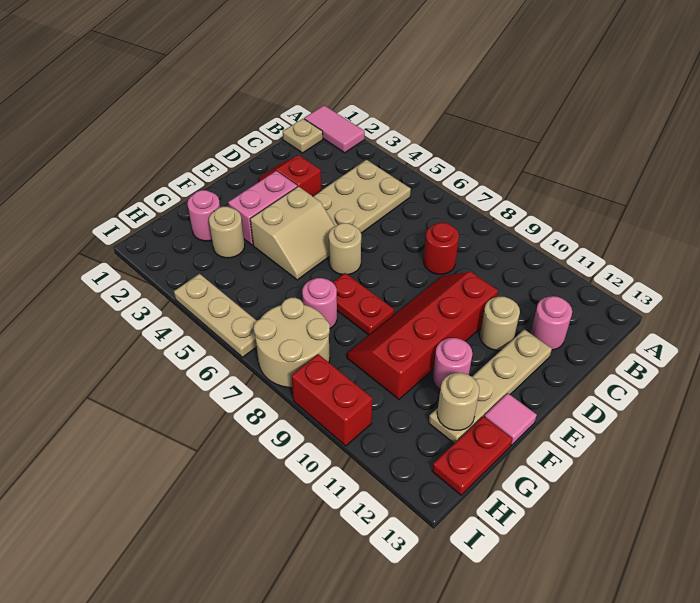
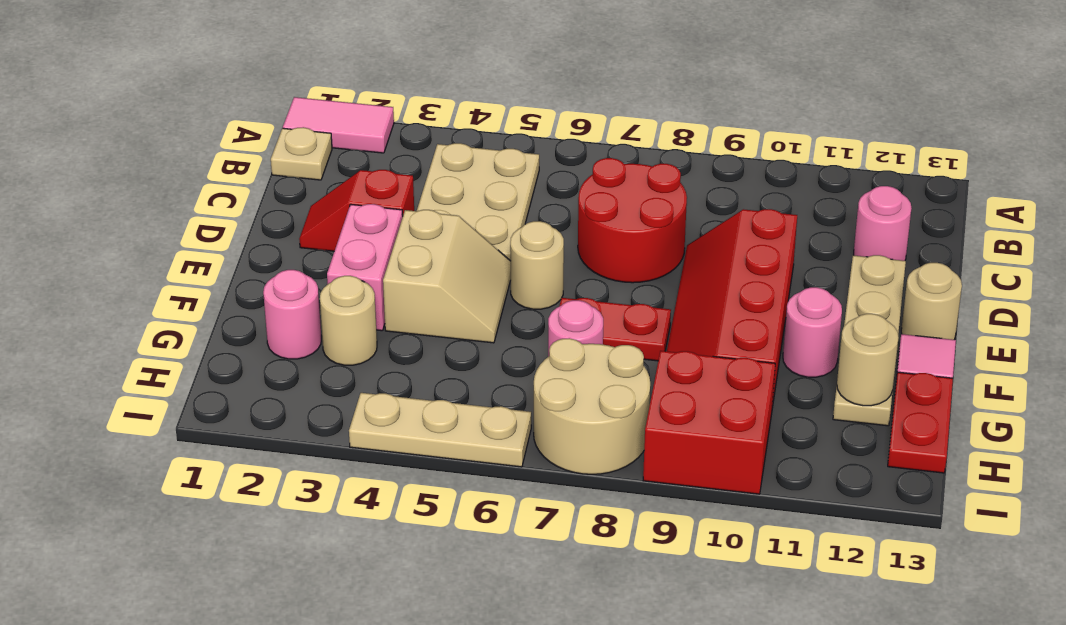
red 1x1 round brick [424,223,459,274] -> red 2x2 round brick [578,158,687,283]
tan 1x1 round brick [480,296,520,350] -> tan 1x1 round brick moved to [901,263,962,340]
red 1x2 brick [292,354,372,446] -> red 2x2 brick [643,351,775,494]

